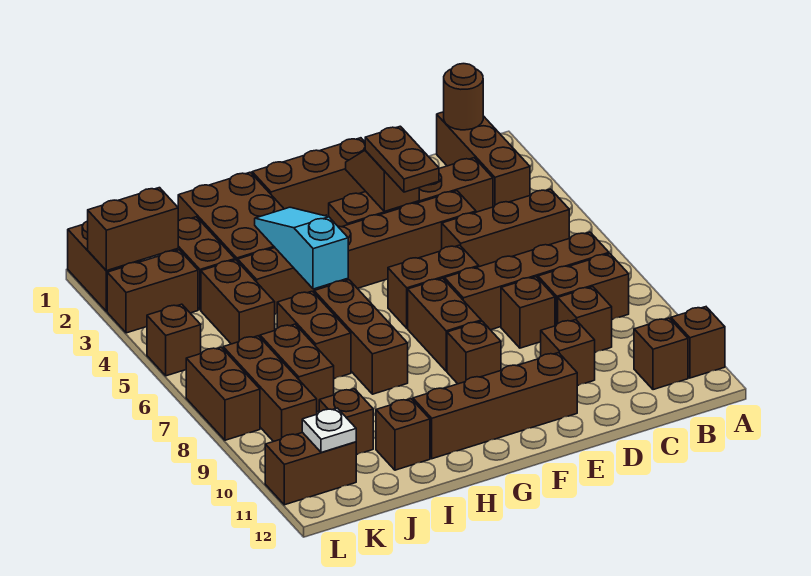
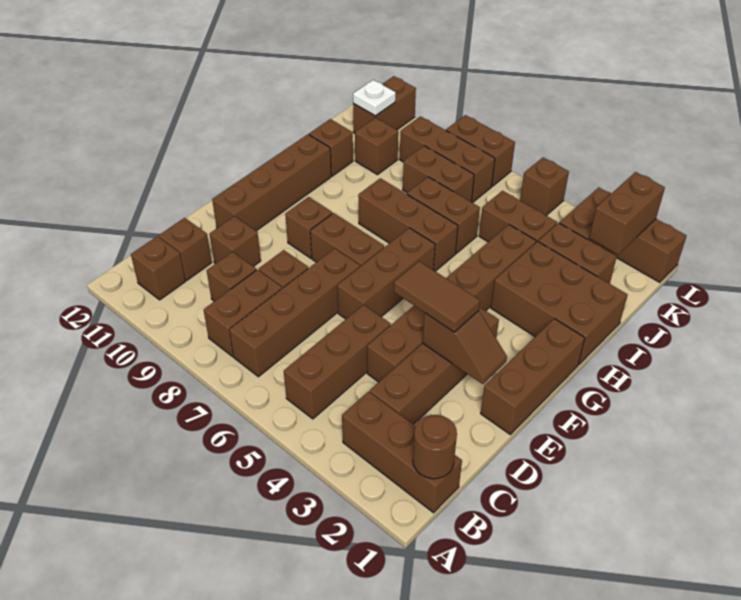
brown 1x1 brick [671,307,725,378] -> brown 1x1 brick moved to [159,218,212,280]
brown 1x2 plate [365,126,439,192] -> brown 1x2 tile [394,261,480,332]
brown 1x2 brick [388,245,479,328] -> brown 1x3 brick [337,228,435,319]
cyan 1x3 slope [255,207,348,289] -> none

